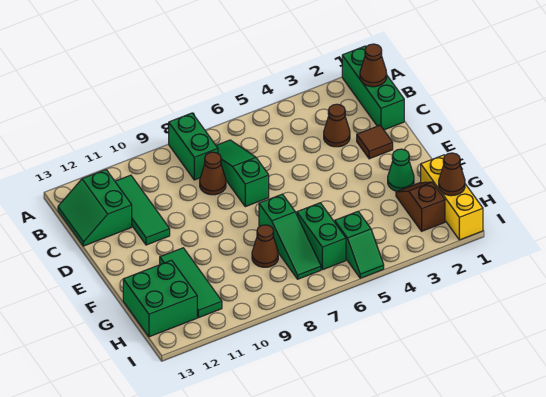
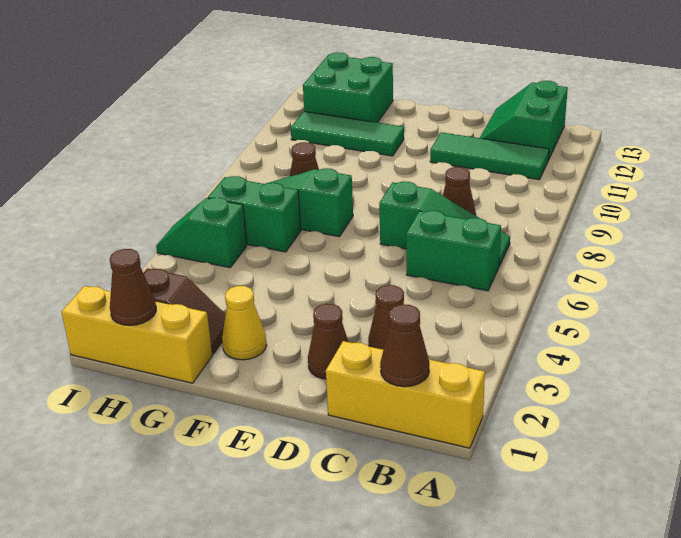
green 1x3 brick [342,46,404,130] -> yellow 1x3 brick [326,341,485,448]
green 1x2 brick [169,113,218,180] -> green 1x2 brick moved to [406,211,501,291]
green 2x2 slope [58,170,132,246] -> green 2x2 slope turned to [480,81,568,160]
brown 1x1 tile [357,125,393,159] -> brown 1x1 cone [308,304,348,379]
green 1x1 cone [388,149,414,191] -> yellow 1x1 cone [222,286,267,360]

